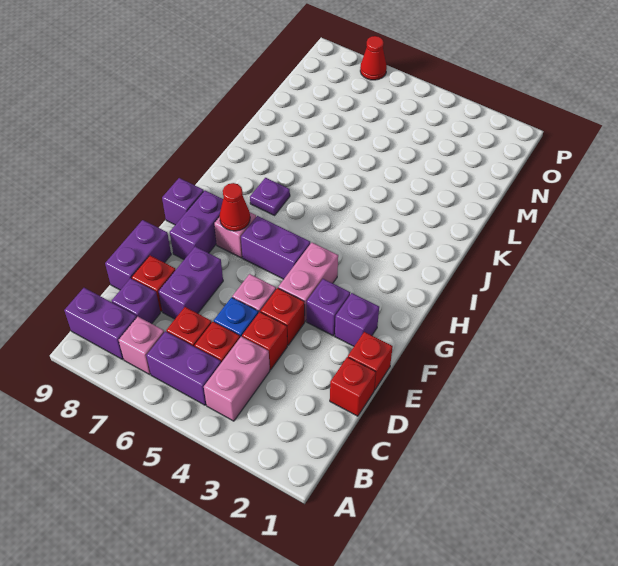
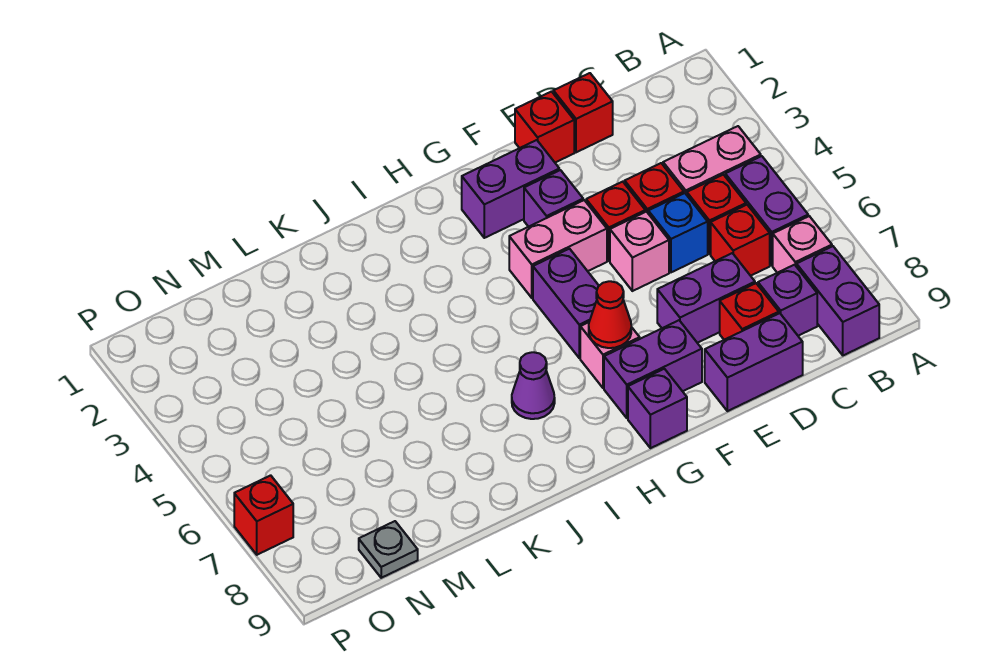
purple 1x1 brick [335,293,379,346] -> purple 1x2 brick [462,140,559,238]
purple 1x1 plate [250,178,290,215] -> purple 1x1 cone [512,352,555,419]
none -> grey 1x1 plate [359,521,418,578]
red 1x1 cone [360,36,387,80] -> red 1x1 brick [234,475,293,555]

